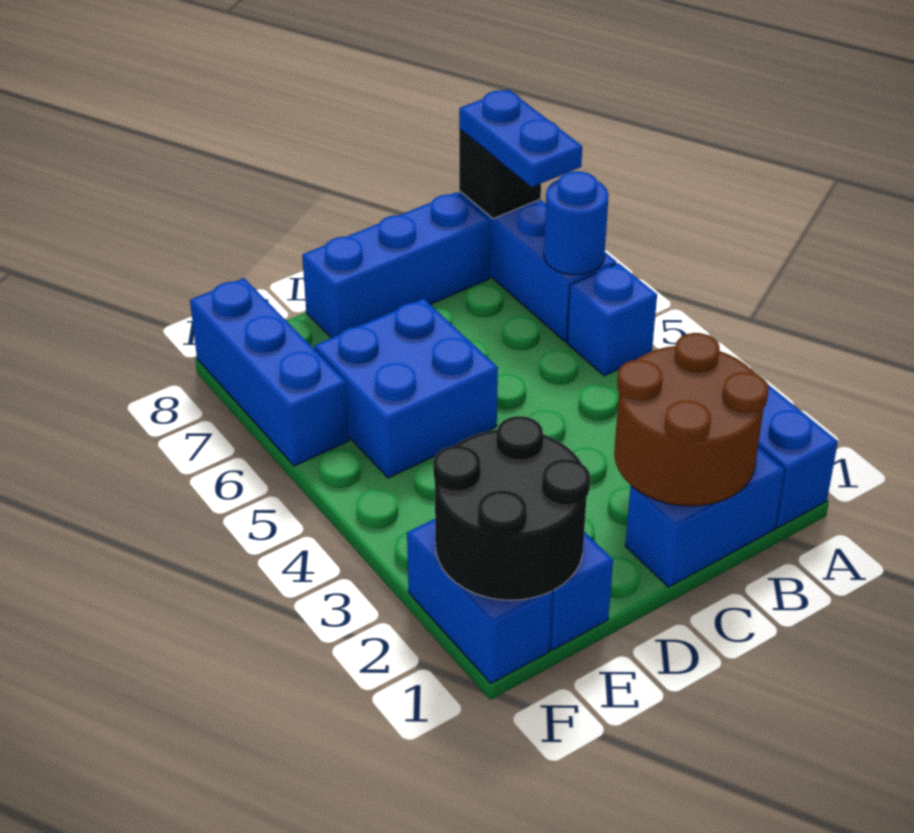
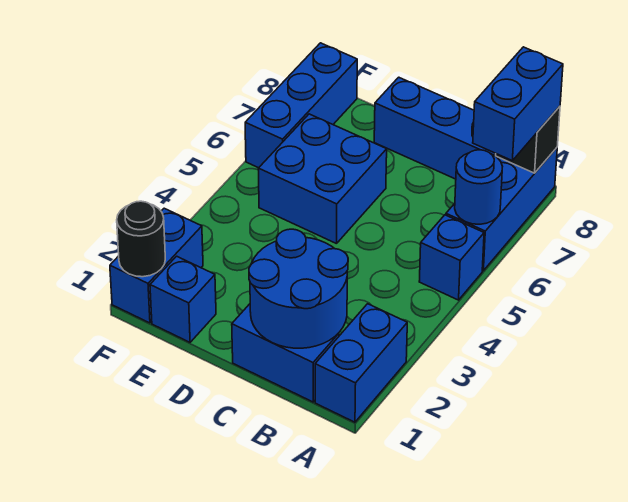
blue 1x2 plate [459,90,582,187] -> blue 1x2 brick [473,47,563,160]
brown 2x2 round brick [614,333,769,506] -> blue 2x2 round brick [249,229,348,348]
black 2x2 round brick [433,416,590,600] -> black 1x1 round brick [117,201,165,277]

